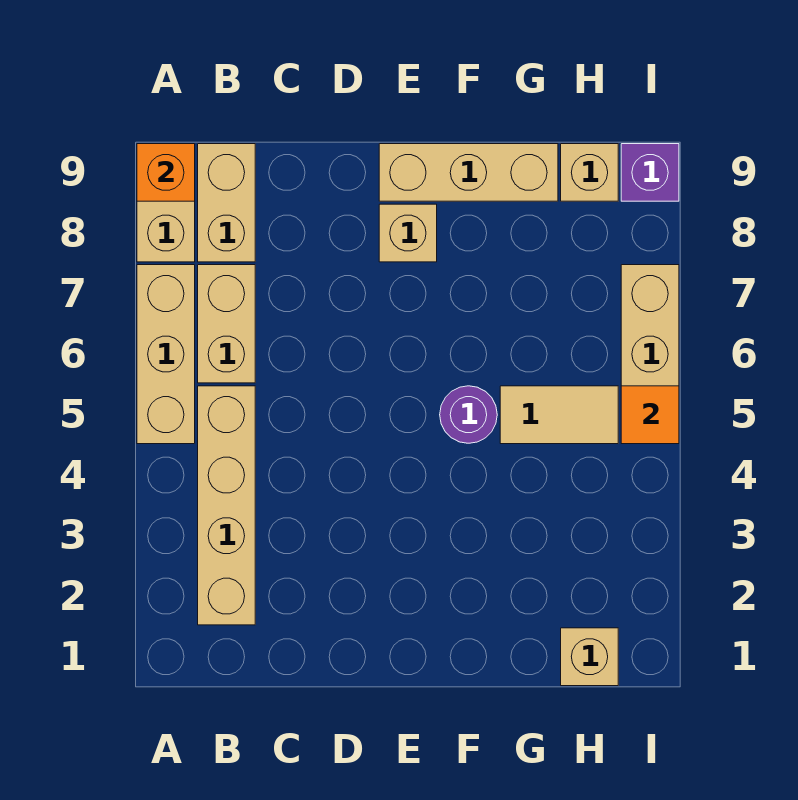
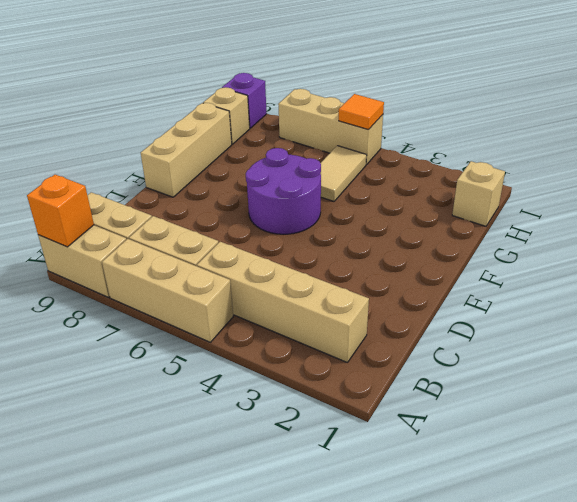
tan 1x1 brick [379,204,437,262] -> none
purple 1x1 round brick [440,386,497,443] -> purple 2x2 round brick [246,148,321,234]

